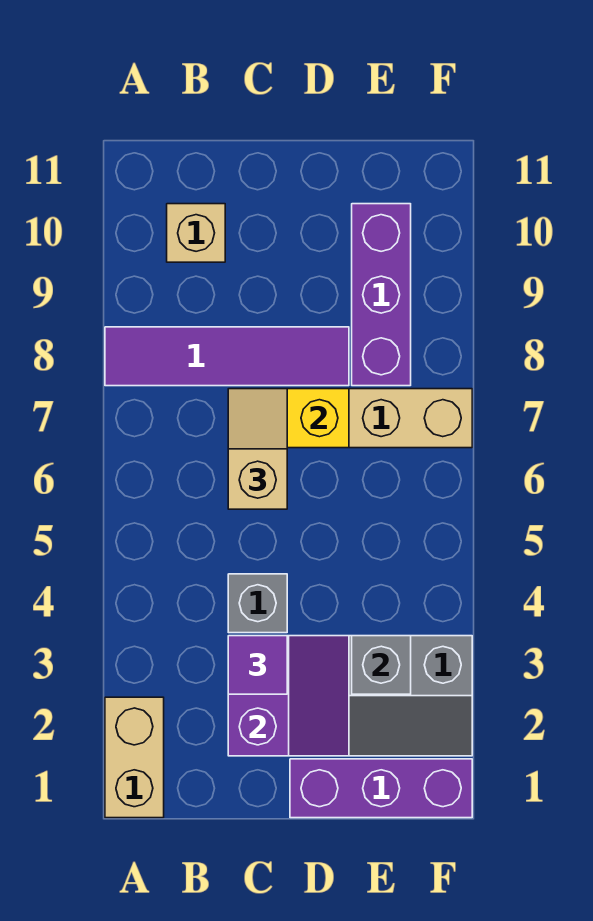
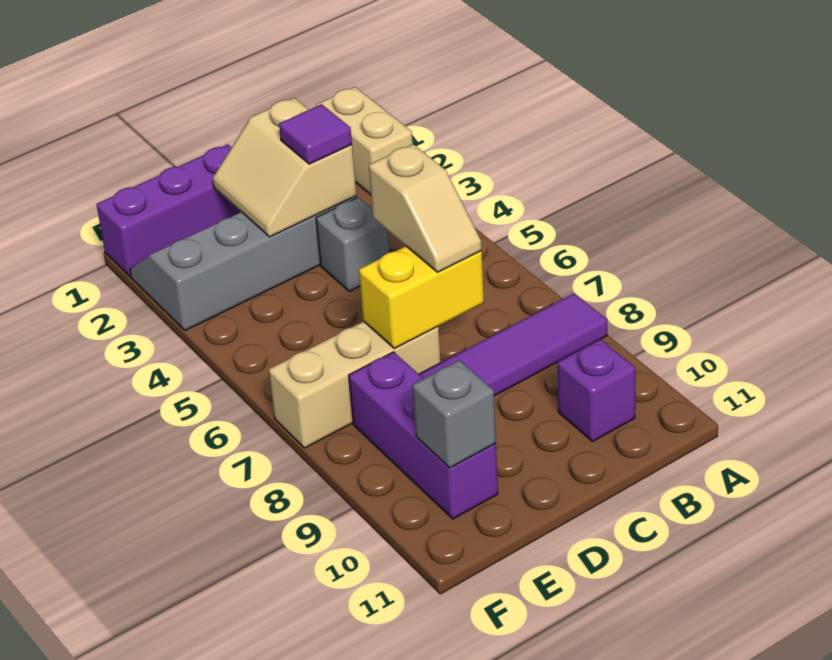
tan 1x1 brick [167,204,225,262] -> purple 1x1 brick [558,339,636,442]
purple 2x2 slope [228,636,349,756] -> tan 2x2 slope [213,98,356,237]
grey 1x1 brick [352,636,411,694] -> grey 1x1 brick moved to [412,360,496,468]

